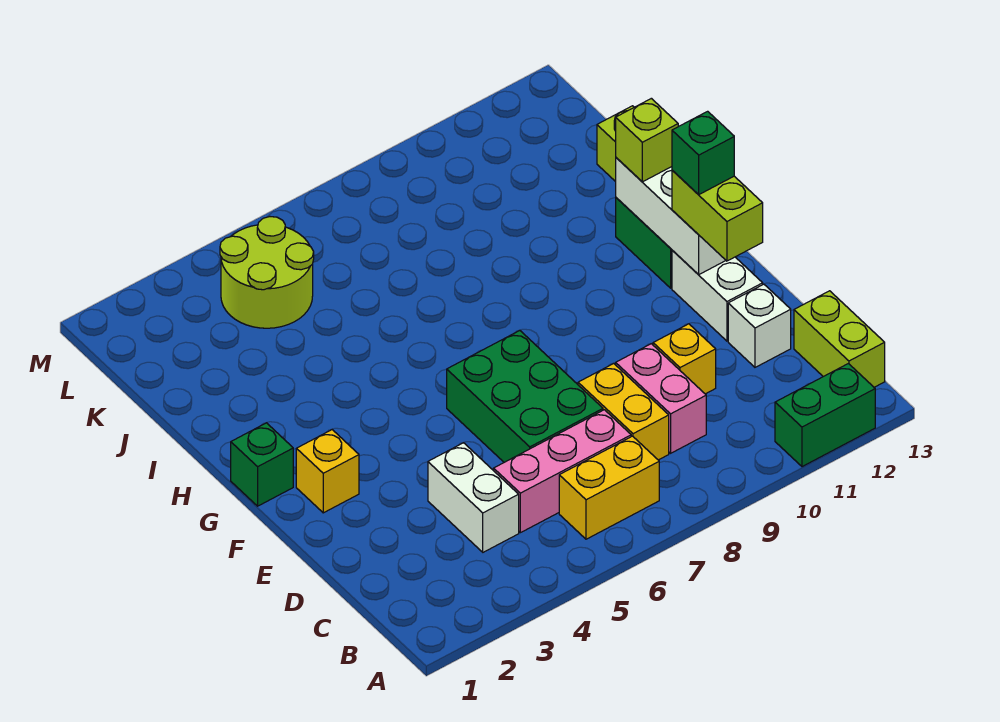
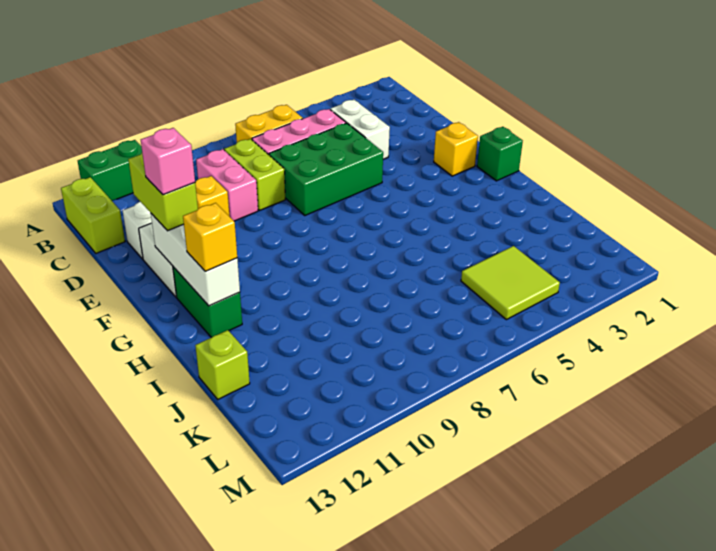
yellow 1x2 brick [578,363,669,460] -> lime 1x2 brick [224,139,286,211]
green 2x3 brick [447,330,603,462] -> green 2x3 brick turned to [269,123,383,215]
green 1x1 brick [672,111,734,195] -> pink 1x1 brick [141,128,195,195]
lime 1x1 brick [616,98,678,182] -> yellow 1x1 brick [183,203,237,271]
lime 2x2 round brick [220,217,314,328] -> lime 2x2 tile [461,246,560,320]

